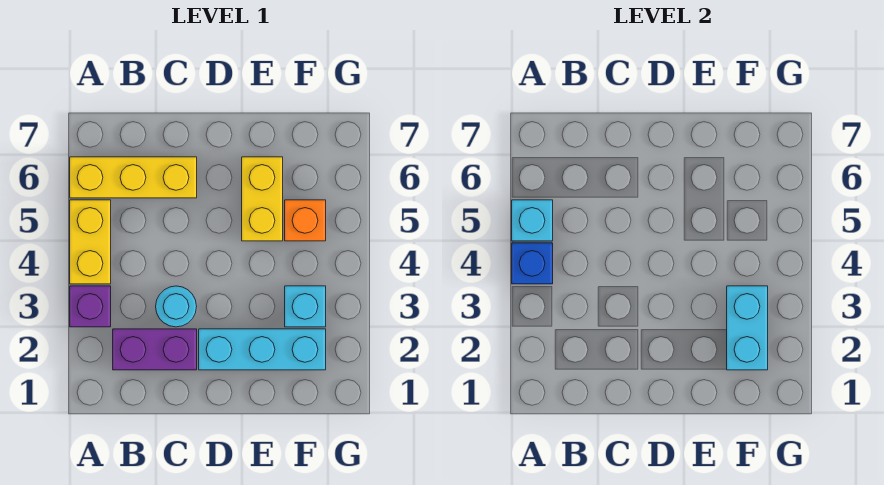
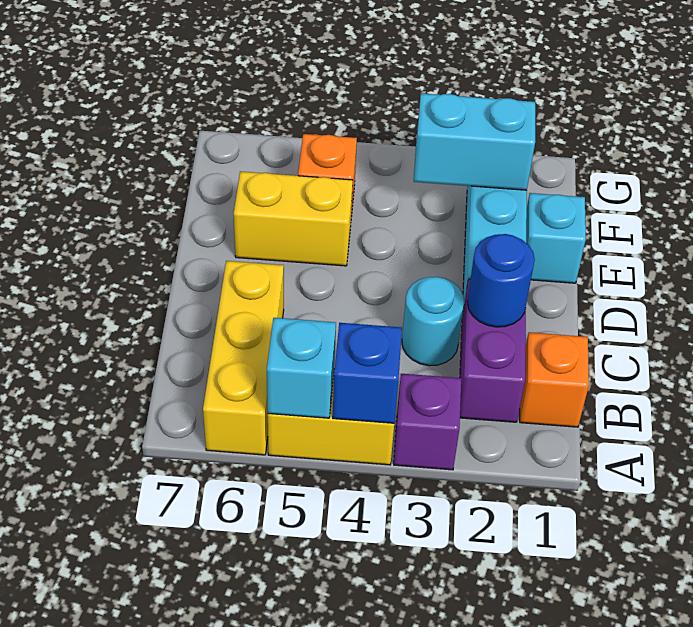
none -> orange 1x1 brick [520,332,589,427]
none -> blue 1x1 round brick [467,234,535,327]
cyan 1x1 brick [285,286,326,327] -> cyan 1x1 brick moved to [526,193,586,283]

